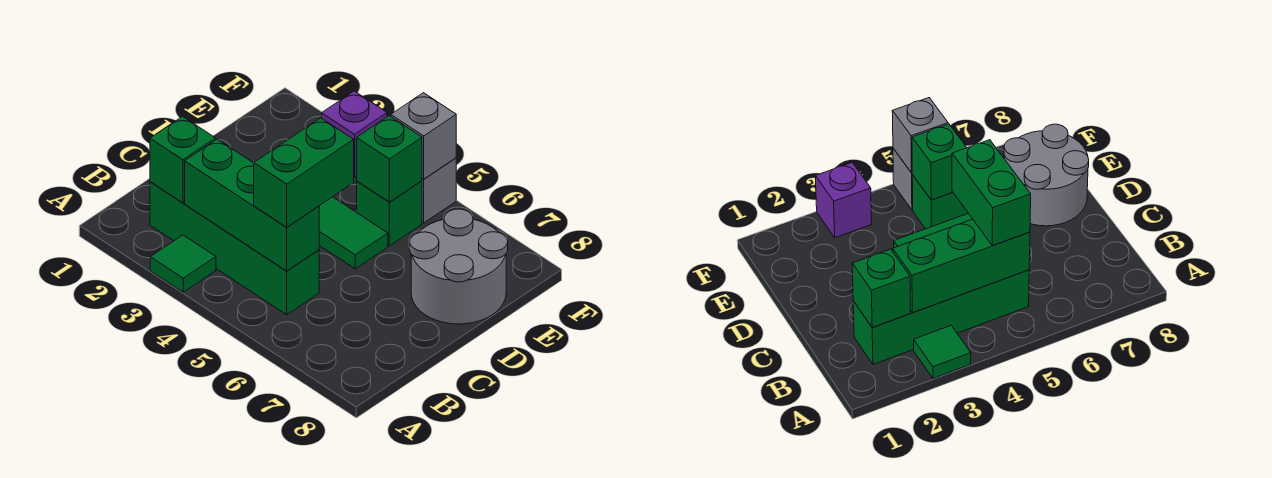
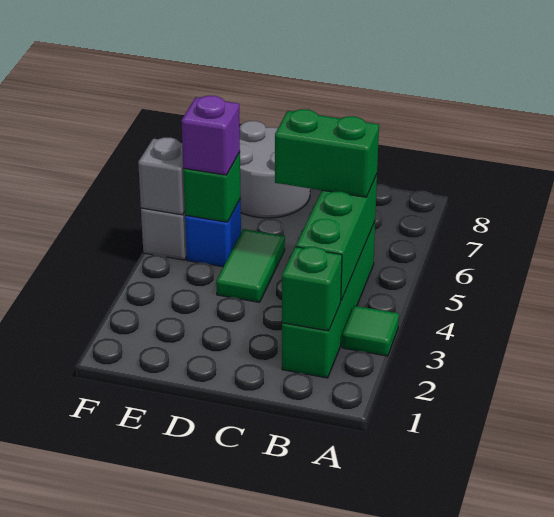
green 1x1 brick [357,181,422,246] -> blue 1x1 brick [185,199,241,267]
purple 1x1 brick [322,91,387,177] -> purple 1x1 brick moved to [181,96,240,175]

